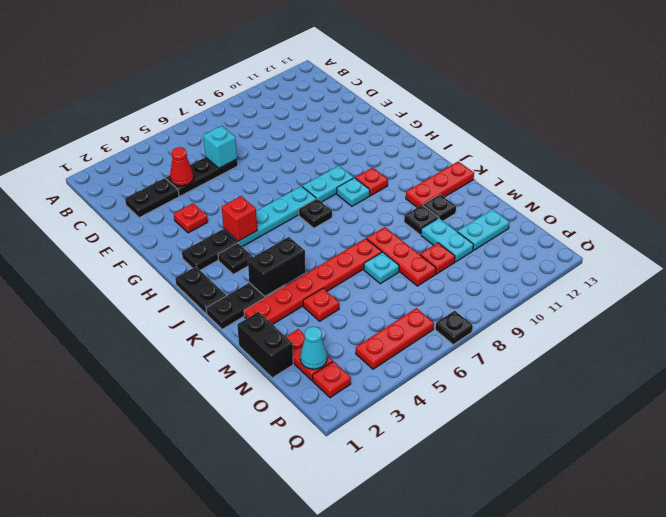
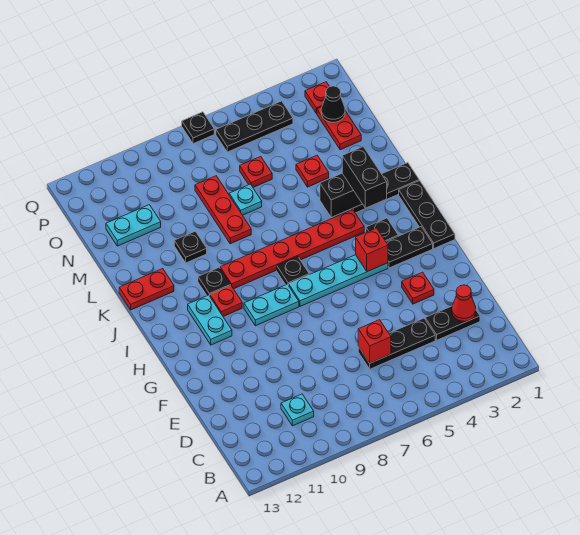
red 1x1 cone [170,147,194,186] -> red 1x1 cone moved to [452,285,476,321]
cyan 1x1 brick [203,126,237,168] -> red 1x1 brick [358,320,391,363]
black 1x2 plate [175,267,226,314] -> black 1x3 plate [399,181,455,248]
cyan 1x1 plate [337,178,370,206] -> cyan 1x1 plate moved to [281,394,314,426]
red 1x3 plate [406,161,474,208] -> red 1x2 plate [119,269,174,310]
red 1x6 plate [244,238,382,325] -> red 1x6 plate moved to [220,210,364,289]
black 1x1 plate [423,194,456,221] -> black 1x1 plate moved to [198,268,231,296]
black 1x2 brick [237,312,293,378] -> black 1x2 brick moved to [342,147,387,208]
cyan 1x2 plate [421,218,474,262] -> cyan 1x2 plate moved to [188,295,232,345]
red 1x1 plate [420,243,455,274] -> red 1x1 plate moved to [240,157,272,187]
cyan 1x1 cone [300,327,327,369] -> black 1x1 cone [321,86,345,122]
red 1x3 plate [356,308,434,369] -> black 1x3 plate [216,101,293,152]

